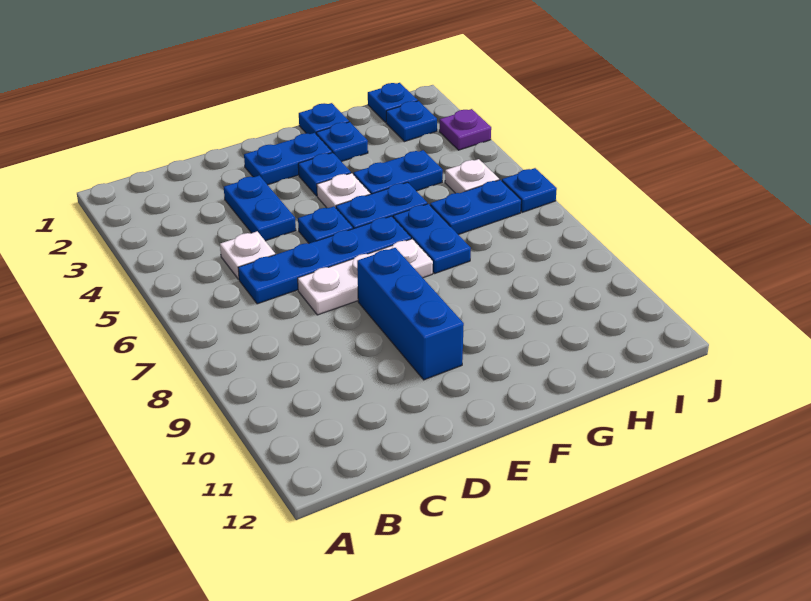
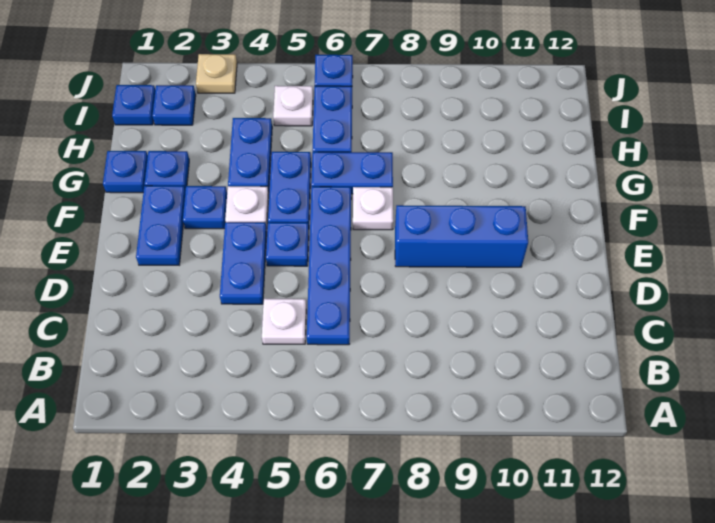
blue 1x2 plate [224,175,296,241] -> blue 1x2 plate turned to [220,222,267,304]
white 1x3 plate [298,239,433,315] -> white 1x1 plate [353,187,393,230]
purple 1x1 plate [439,109,491,150] -> tan 1x1 plate [196,54,237,93]

